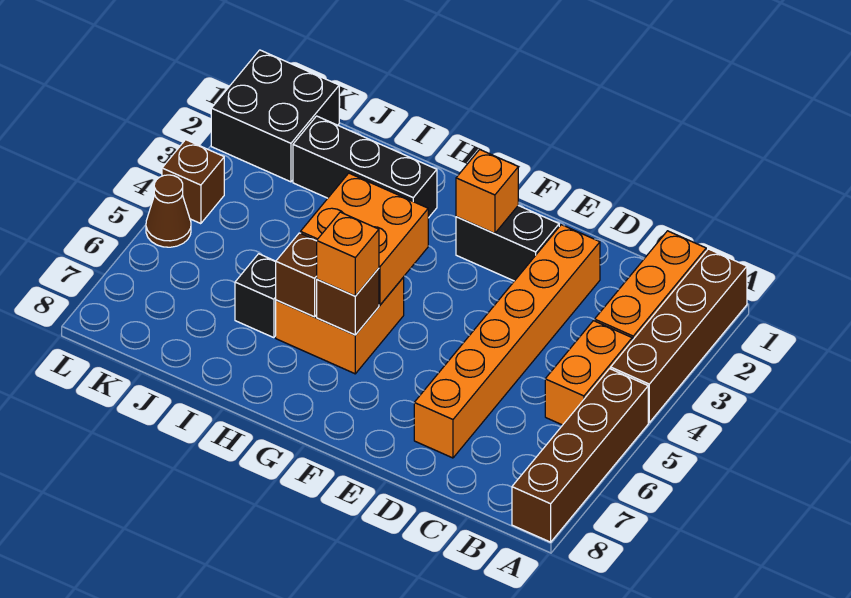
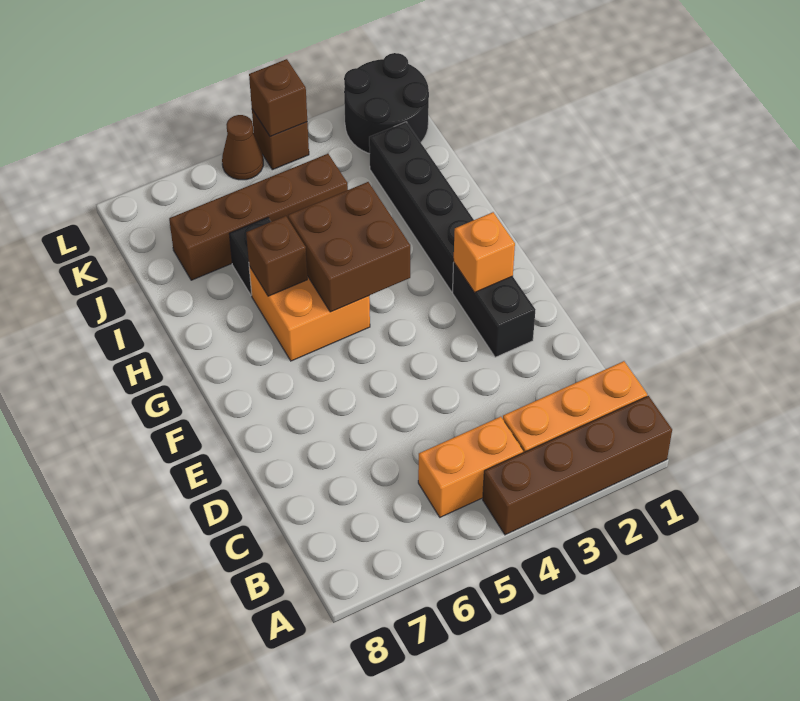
brown 1x4 brick [512,369,648,542] -> brown 1x4 brick moved to [169,154,348,280]
orange 1x6 brick [414,225,600,458] -> none
orange 2x2 brick [301,173,428,305] -> brown 2x2 brick [288,182,410,312]
brown 1x1 brick [317,268,379,335] -> brown 1x1 brick moved to [249,59,307,137]
orange 1x1 brick [317,212,379,296] -> none
black 1x3 brick [293,116,437,218] -> black 1x4 brick [369,122,474,292]
black 2x2 brick [211,50,339,182] -> black 2x2 round brick [344,53,429,154]

